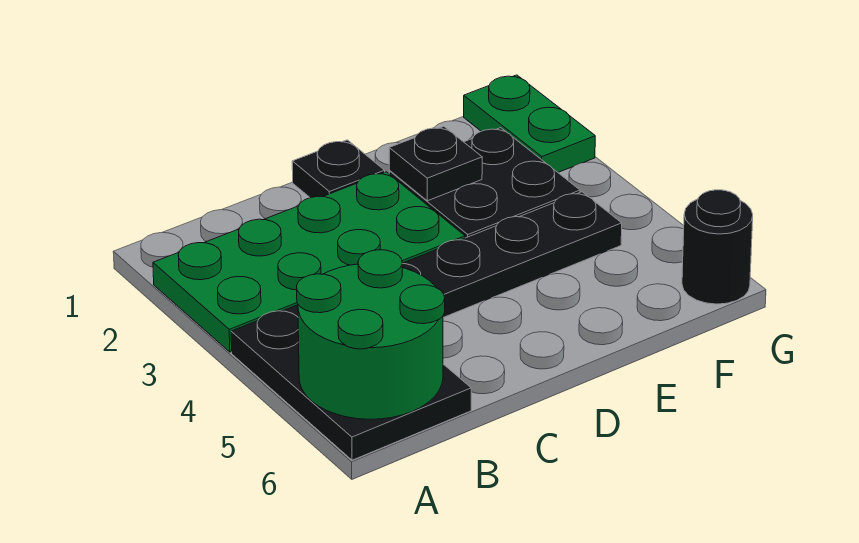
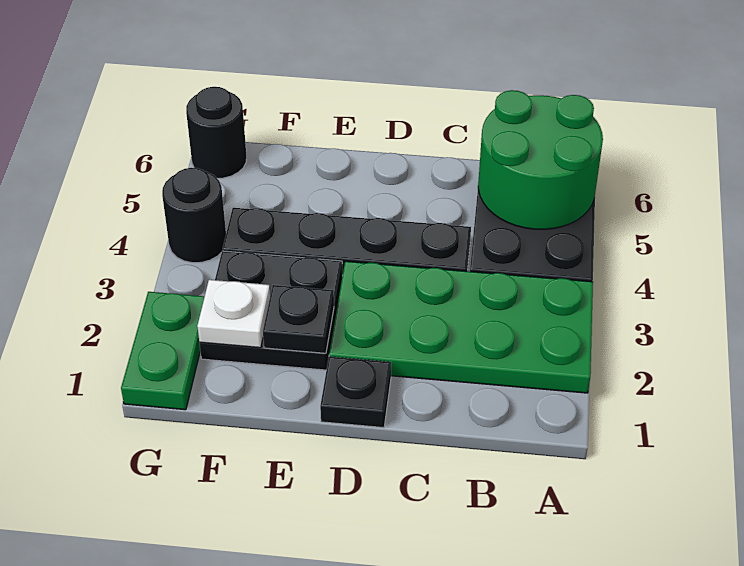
none -> white 1x1 plate [197,280,270,348]
none -> black 1x1 round brick [162,168,226,263]

